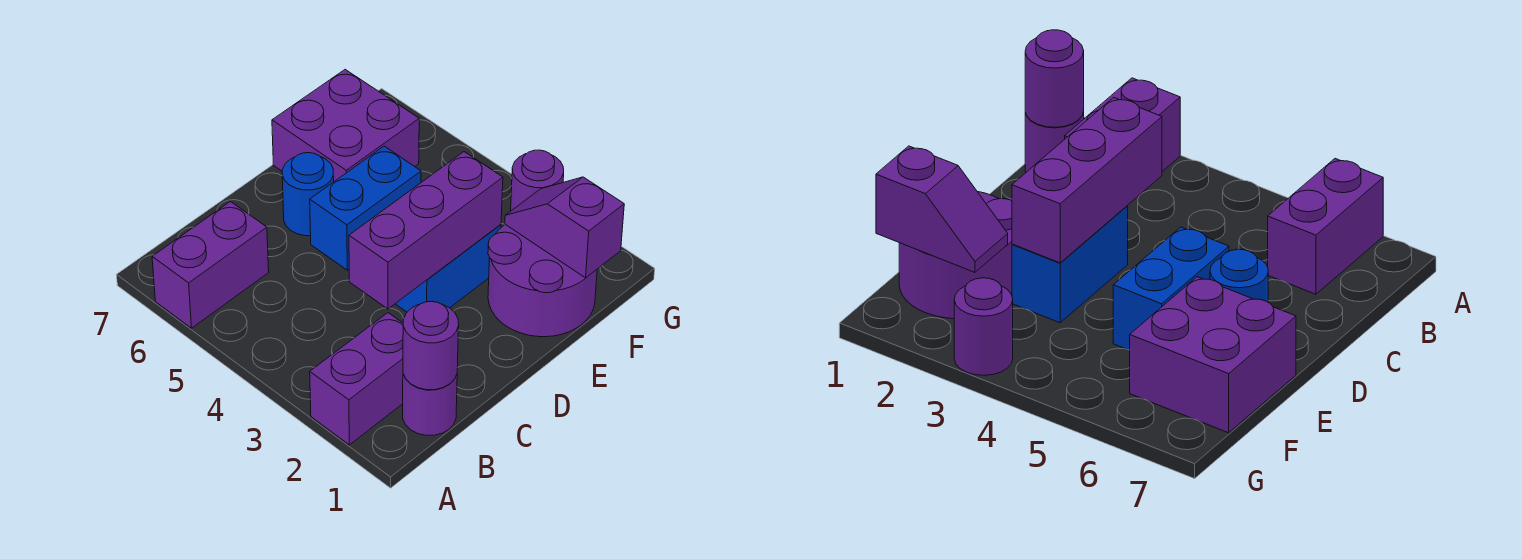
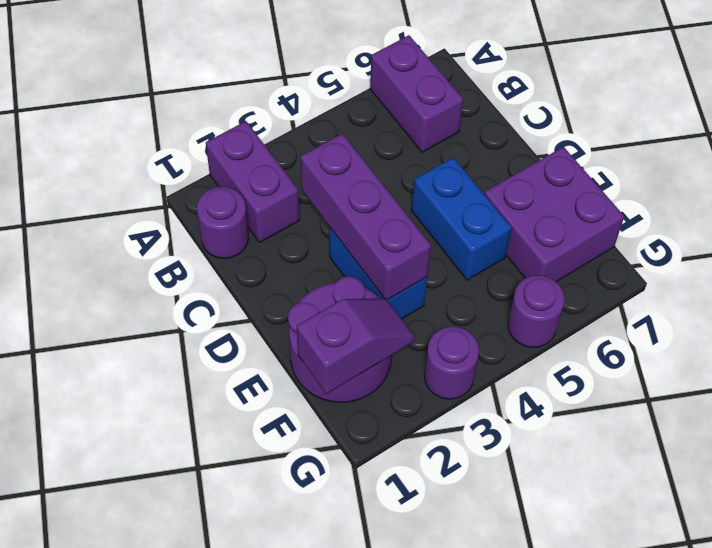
purple 1x1 round brick [403,302,459,390] -> purple 1x1 round brick moved to [508,275,565,348]
blue 1x1 round brick [282,153,334,236] -> none

